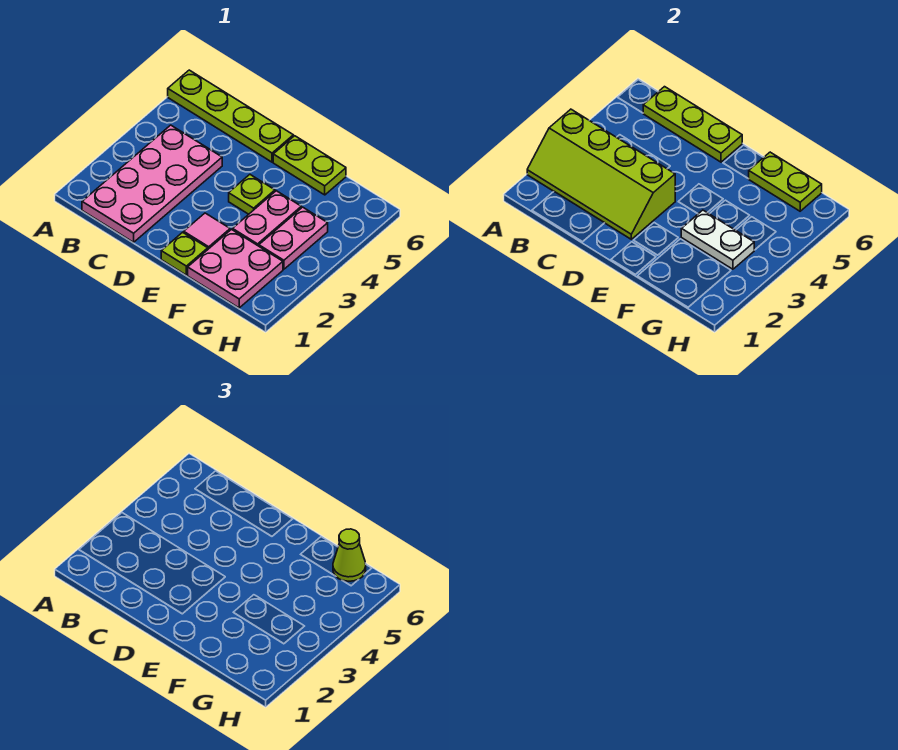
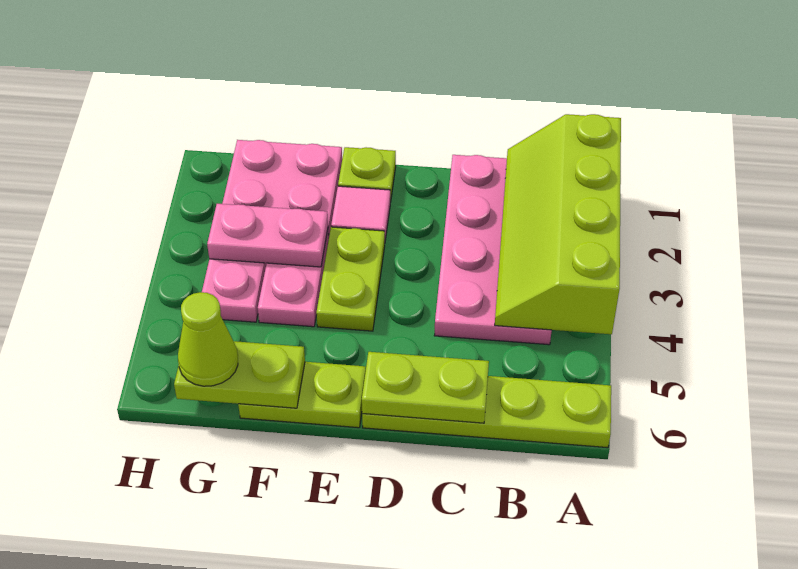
lime 2x4 slope [527,109,675,239] -> lime 2x4 slope turned to [495,114,621,334]
lime 1x3 plate [643,87,742,162] -> lime 1x2 plate [362,352,489,423]
lime 1x1 plate [229,175,275,214] -> lime 1x2 plate [316,227,385,331]
white 1x2 plate [681,210,754,269] -> pink 1x2 plate [207,204,328,267]

